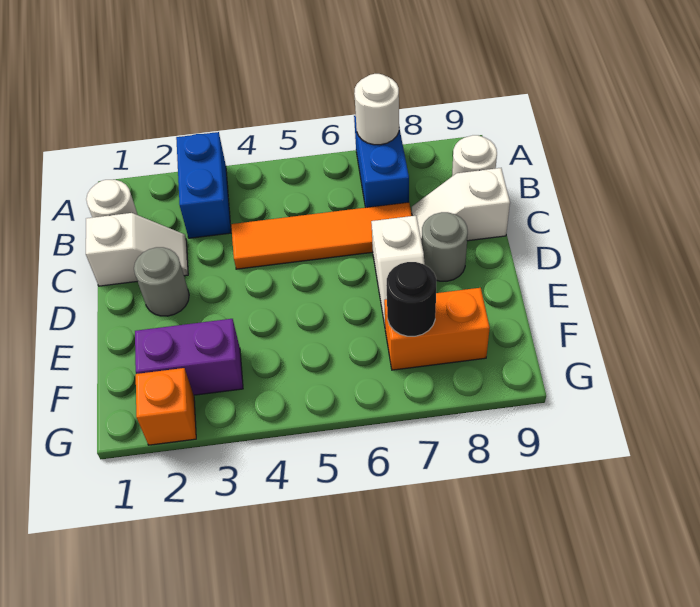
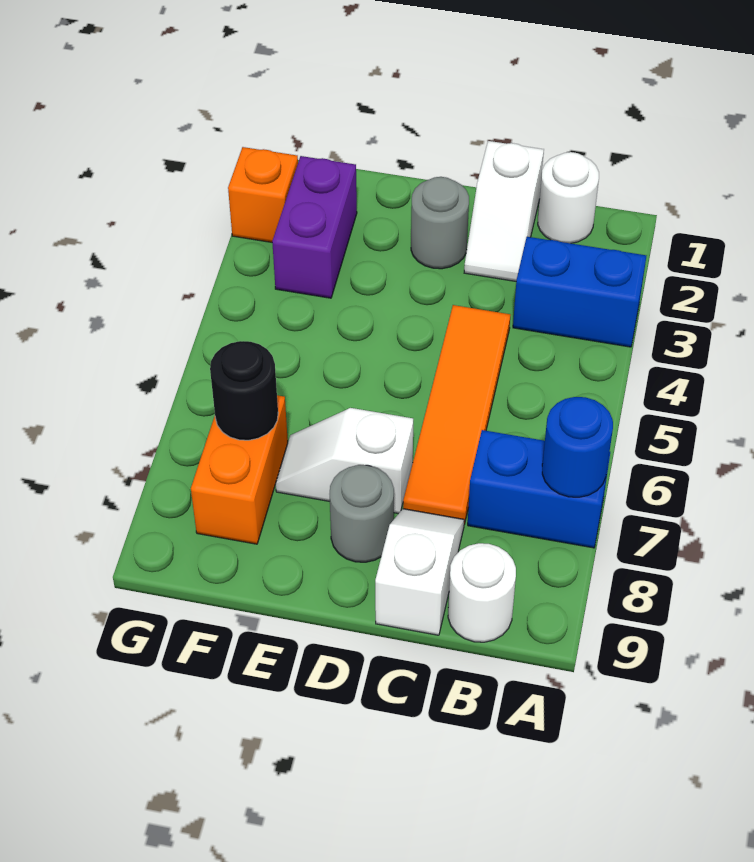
white 1x1 round brick [354,74,399,145] -> blue 1x1 round brick [542,397,613,497]

